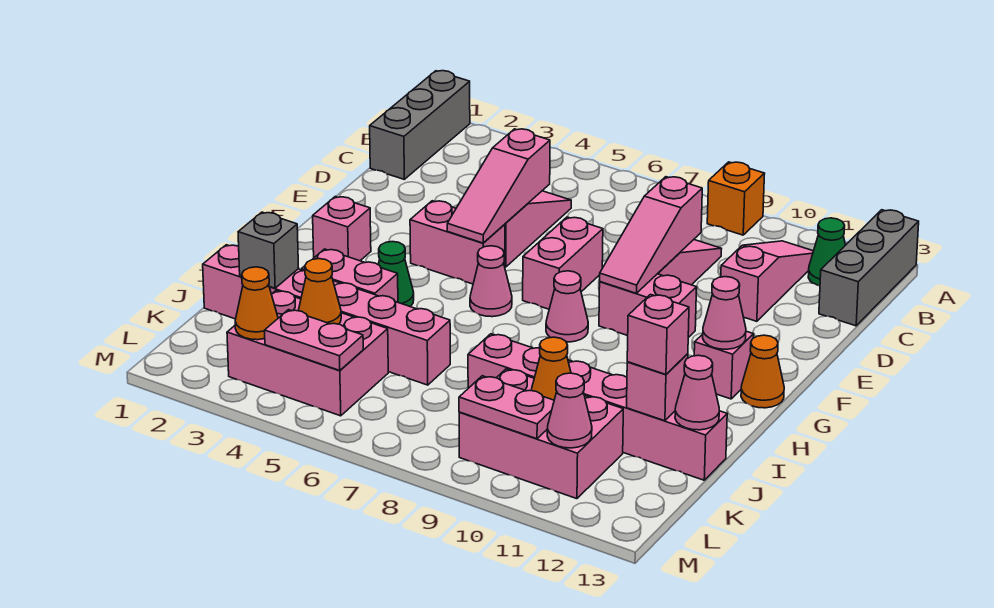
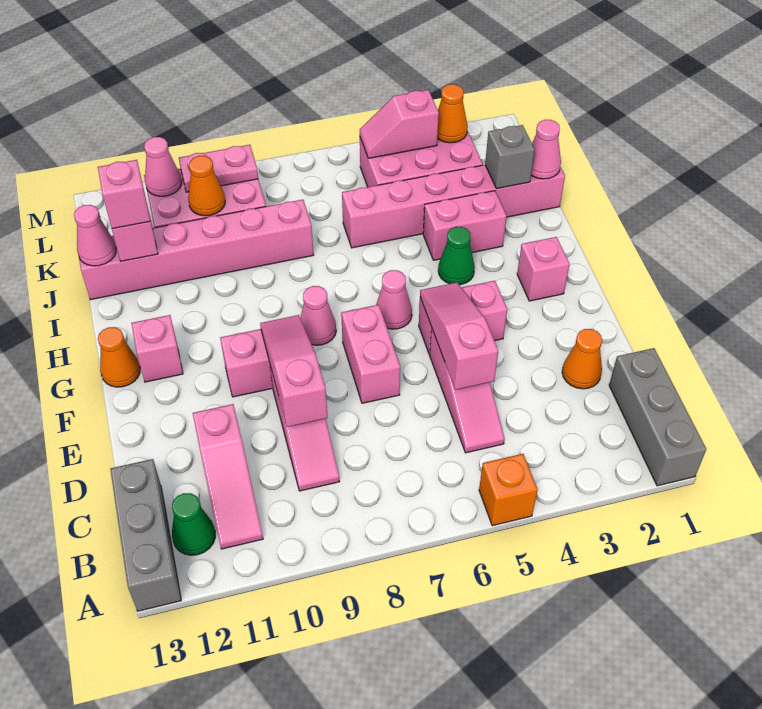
orange 1x1 brick [707,162,765,235] -> orange 1x1 brick moved to [479,454,538,526]
pink 1x1 cone [703,277,746,349] -> pink 1x1 cone moved to [531,120,561,179]
orange 1x1 cone [298,259,341,324] -> orange 1x1 cone moved to [562,329,602,389]
pink 1x2 plate [265,310,363,371] -> pink 1x2 slope [360,90,439,158]

